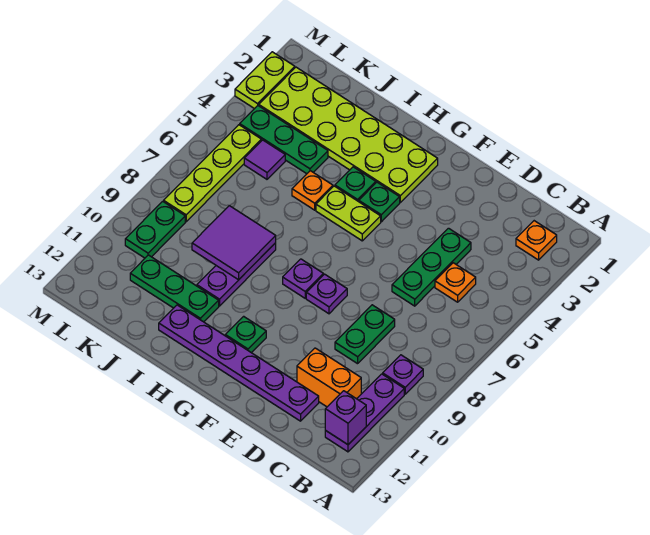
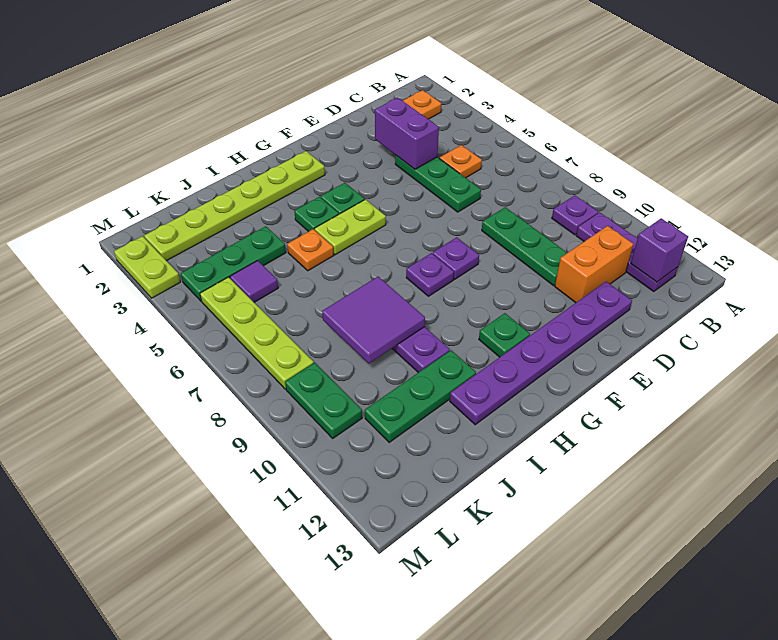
none -> purple 1x2 brick [375,98,439,169]
green 1x2 plate [335,305,395,364] -> green 1x3 plate [482,207,567,286]
lime 2x6 plate [259,67,438,202] -> lime 1x6 plate [144,151,325,261]

